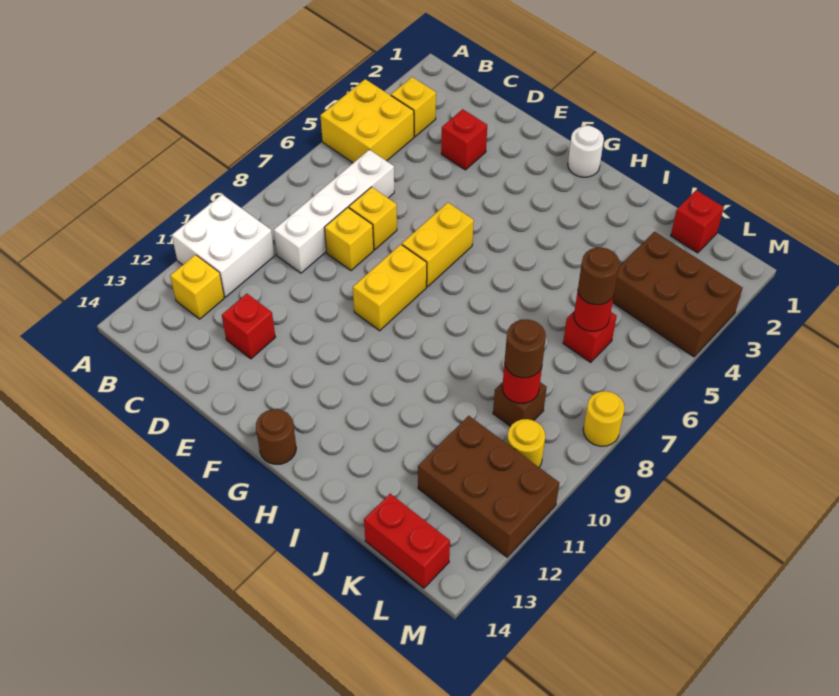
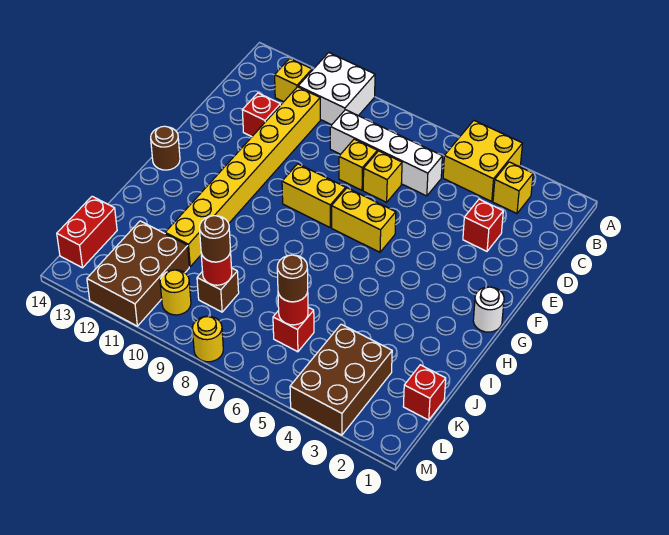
none -> yellow 1x8 brick [165,87,320,267]

